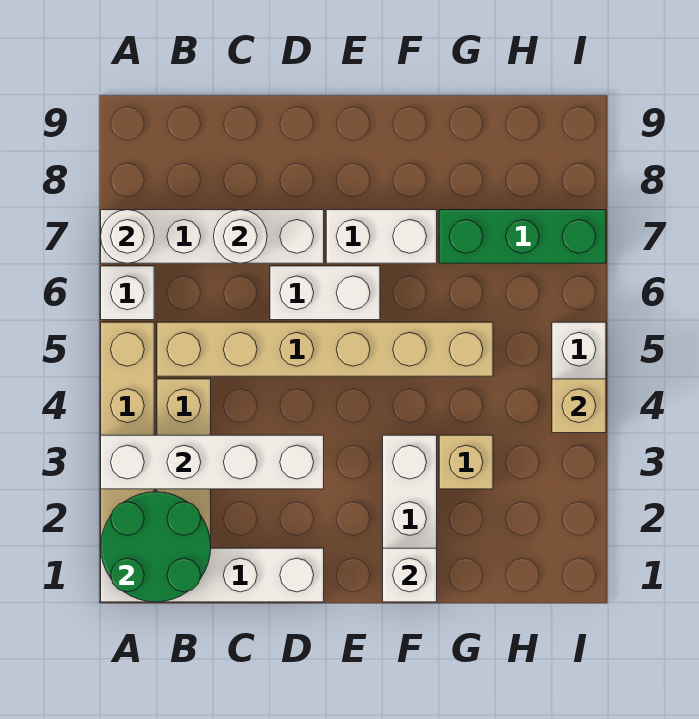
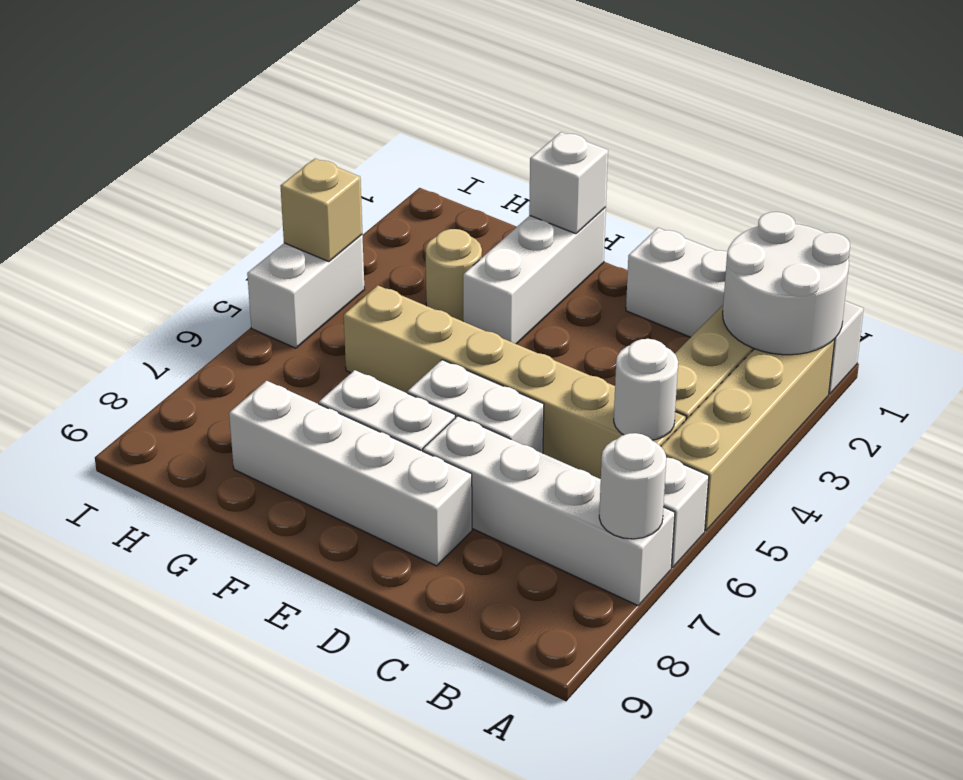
green 2x2 round brick [101,492,211,602] -> white 2x2 round brick [723,212,850,355]
white 1x4 brick [101,435,324,489] -> white 1x4 brick moved to [229,381,472,566]
white 1x1 round brick [214,210,267,263] -> white 1x1 round brick moved to [614,339,678,440]
tan 1x1 brick [439,435,493,489] -> tan 1x1 round brick [425,229,482,321]
green 1x3 brick [439,210,606,263] -> none

